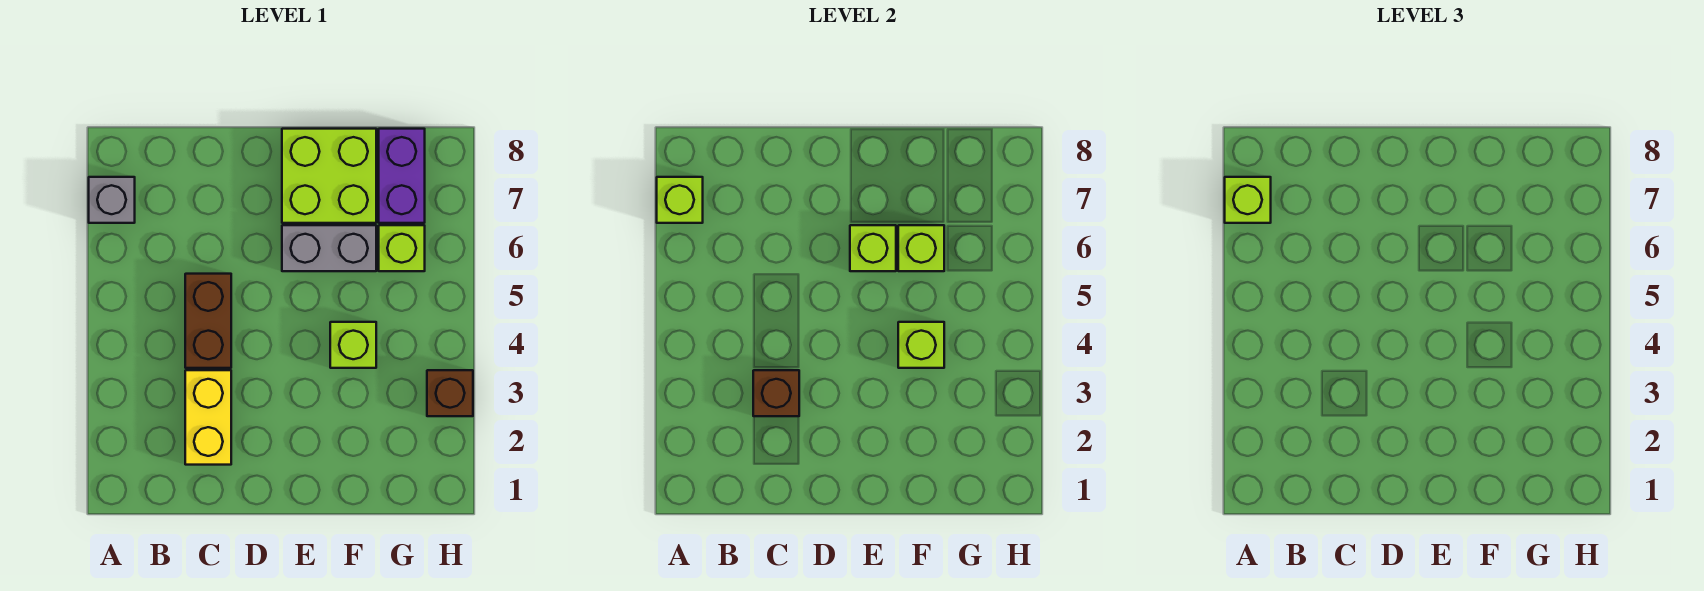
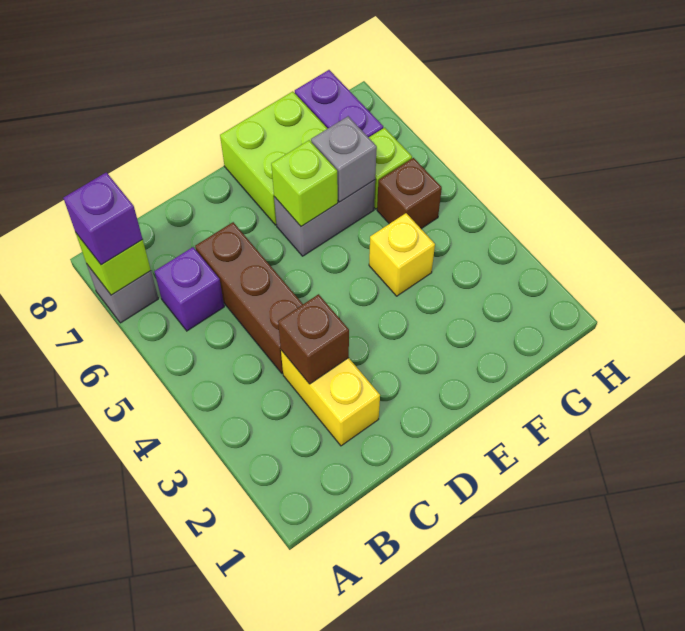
lime 1x1 brick [1225,177,1271,223] -> purple 1x1 brick [63,172,142,265]
none -> purple 1x1 brick [154,247,224,331]
brown 1x2 brick [185,274,231,368] -> brown 1x3 brick [195,222,303,374]
lime 1x1 brick [330,322,376,368] -> yellow 1x1 brick [369,213,435,296]
lime 1x1 brick [898,322,944,368] -> none
lime 1x1 brick [898,225,944,271] -> grey 1x1 brick [311,116,377,202]
brown 1x1 brick [427,370,473,416] -> brown 1x1 brick moved to [377,158,442,229]

